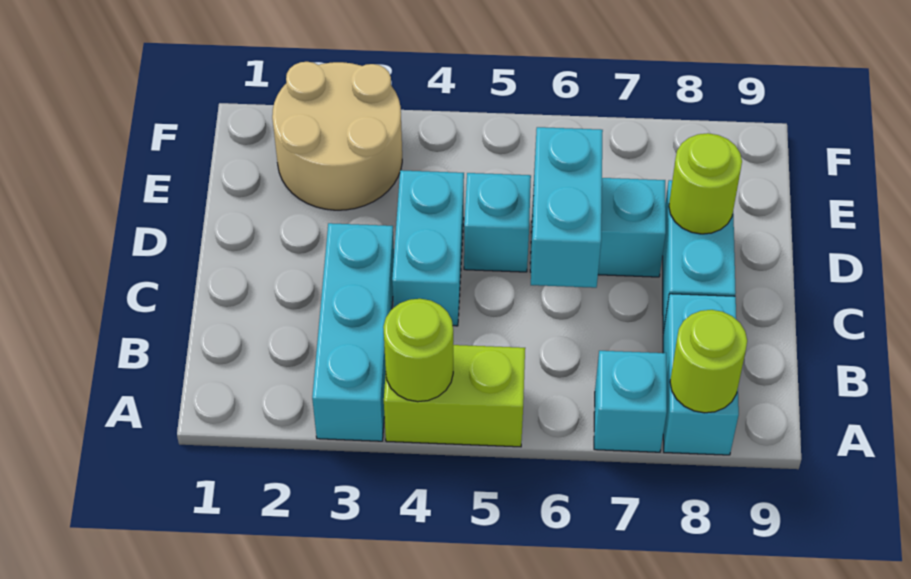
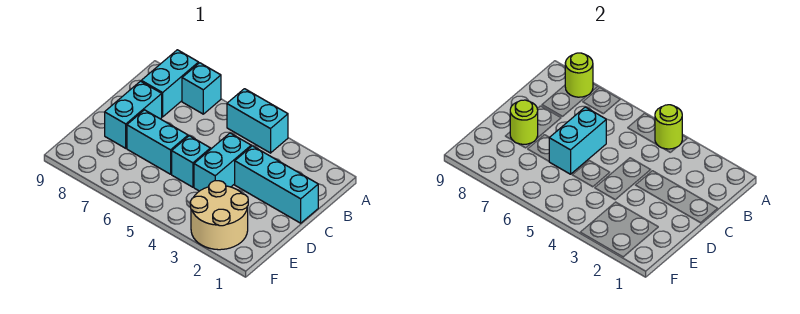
cyan 1x3 brick [312,223,394,441] -> cyan 1x3 brick turned to [235,146,318,223]
lime 1x2 brick [384,345,525,447] -> cyan 1x2 brick [227,89,288,153]

